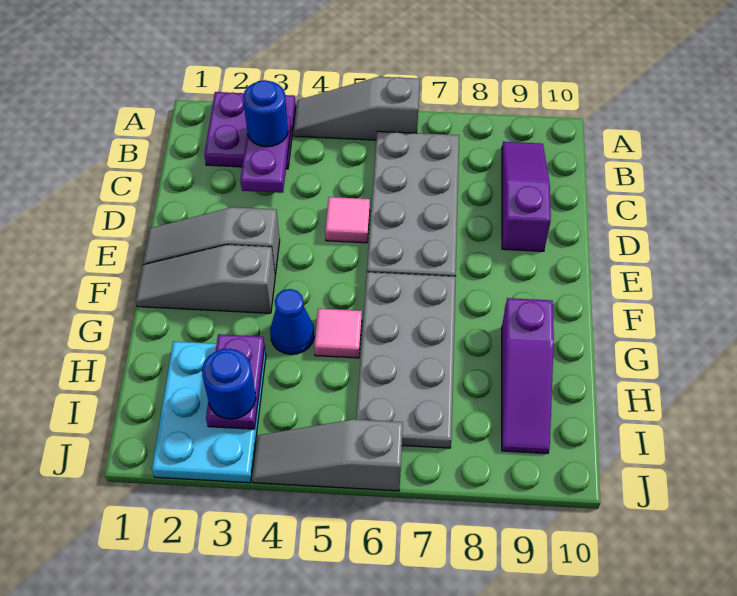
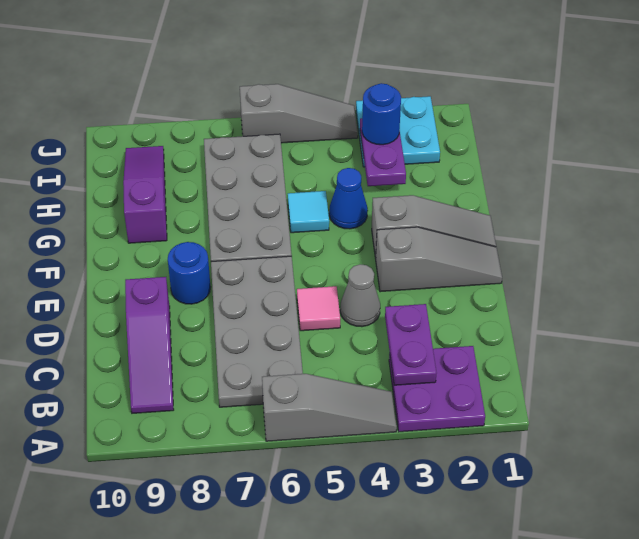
blue 1x1 round brick [243,80,288,147] -> blue 1x1 round brick moved to [168,242,210,304]
none -> grey 1x1 cone [340,264,380,327]
pink 1x1 tile [314,308,362,358] -> cyan 1x1 tile [288,191,329,233]
cyan 2x3 plate [152,341,266,483] -> cyan 2x2 plate [356,96,440,167]

